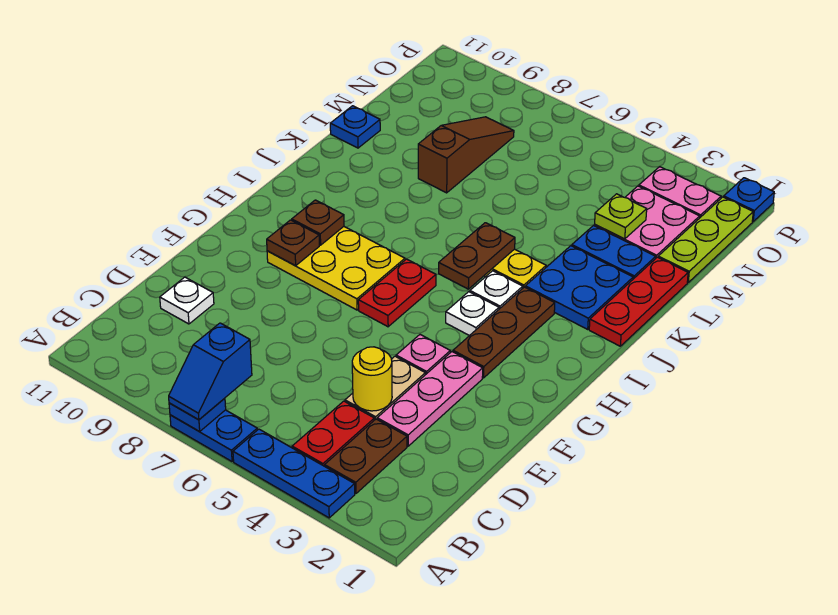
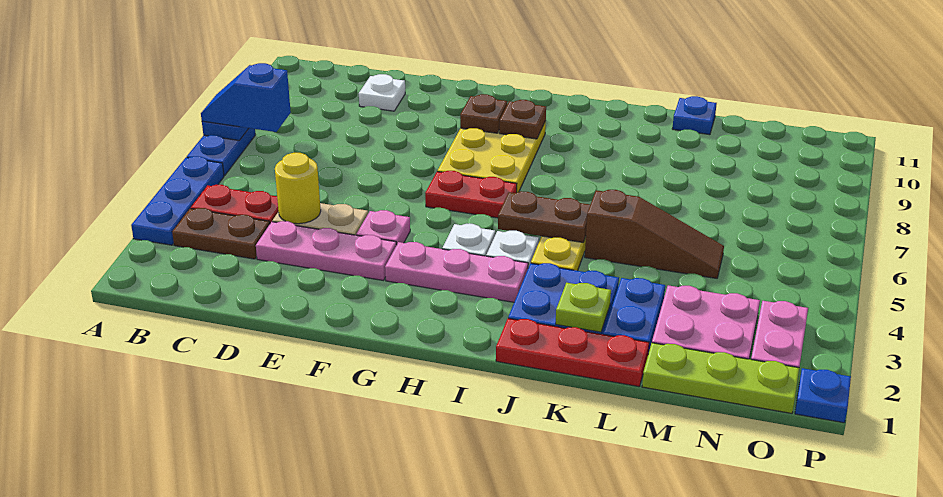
brown 1x3 plate [453,287,555,378] -> pink 1x3 plate [385,242,528,302]
brown 1x3 slope [418,117,514,193] -> brown 1x3 slope moved to [585,190,724,278]
lime 1x1 plate [595,194,647,239] -> lime 1x1 plate moved to [556,283,611,332]

